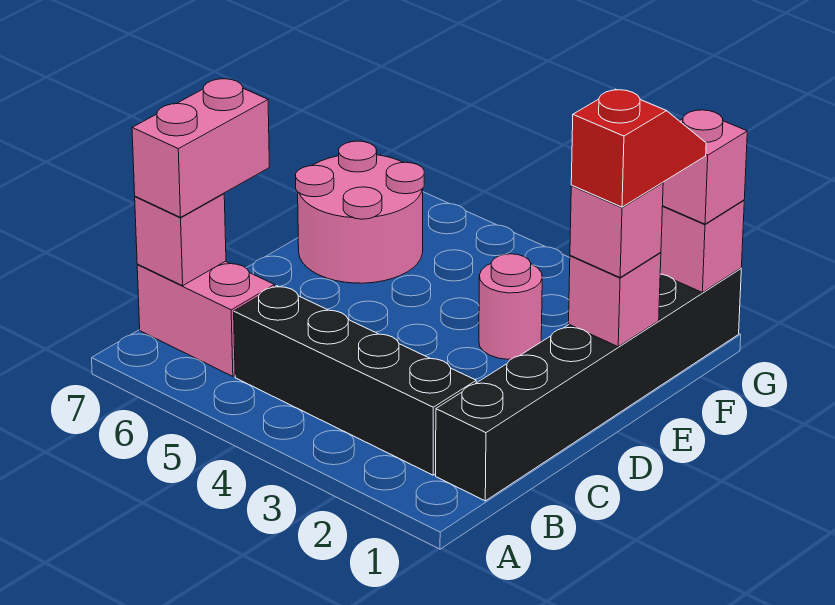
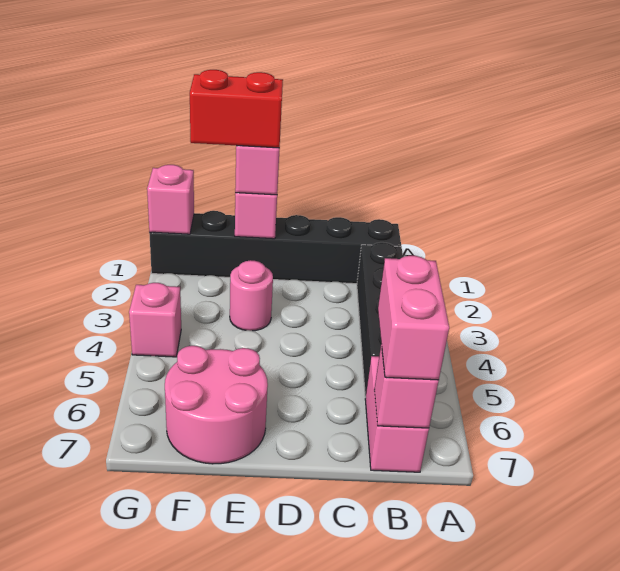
pink 1x2 brick [132,79,269,217] -> pink 1x2 brick turned to [378,256,449,380]
red 1x2 slope [571,89,706,207] -> red 1x2 brick [190,70,283,148]
pink 1x1 brick [663,110,747,224] -> pink 1x1 brick moved to [129,283,181,357]

